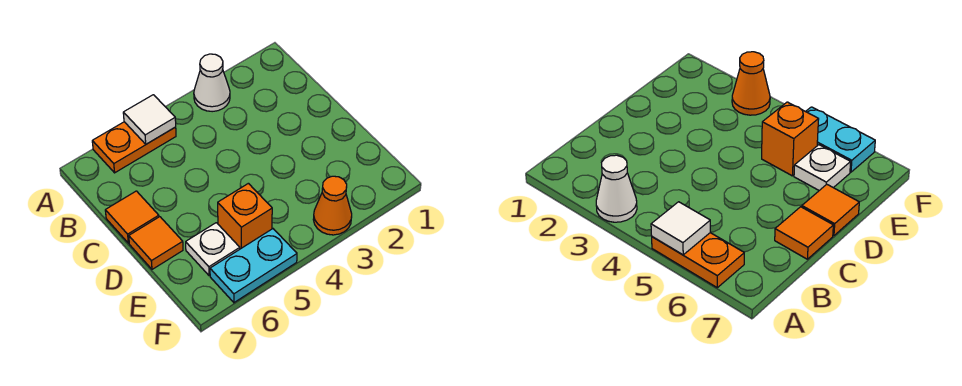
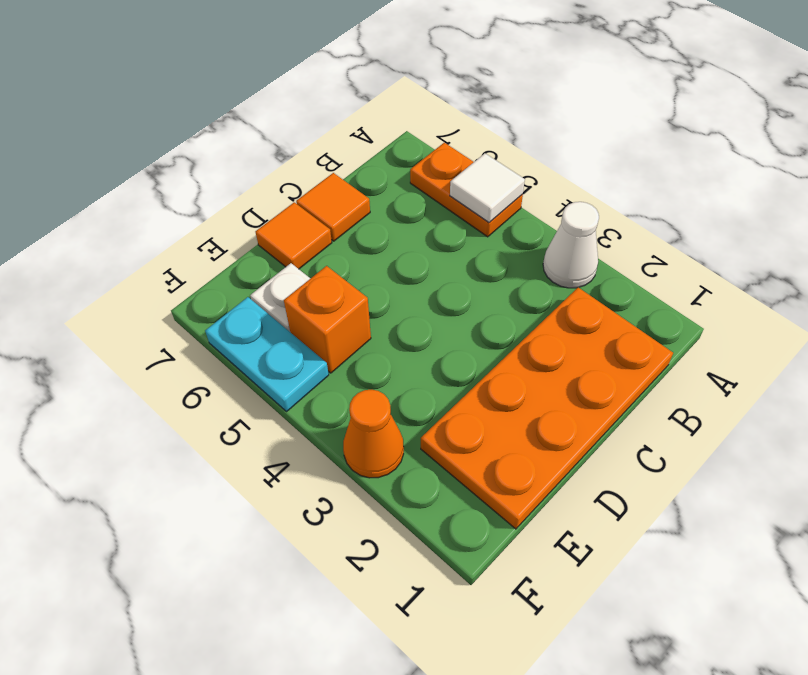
none -> orange 2x4 plate [421,287,673,529]

